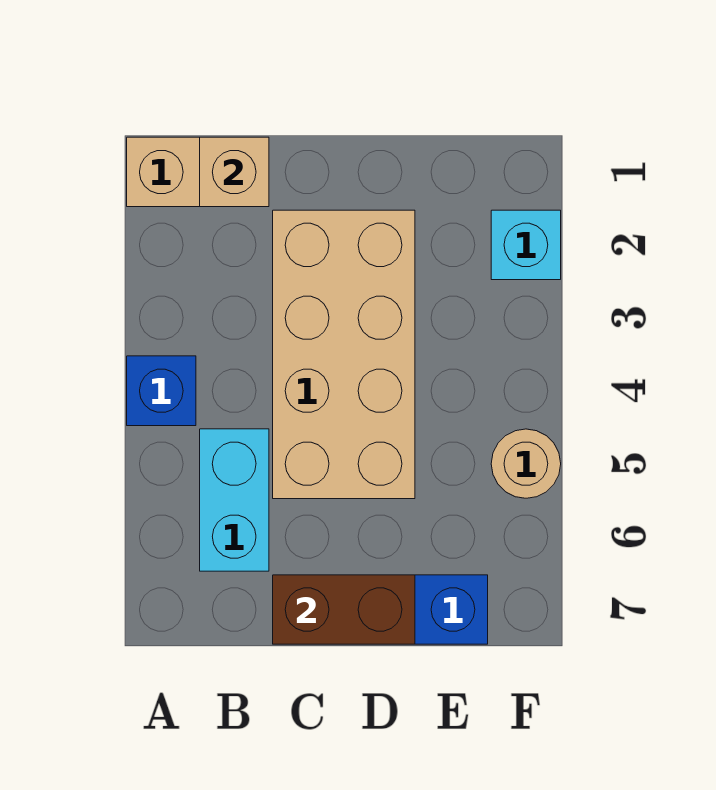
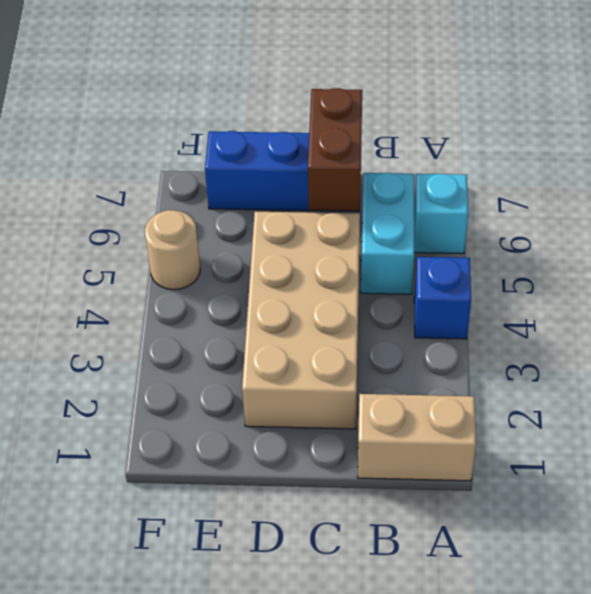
tan 1x1 brick [200,137,269,207] -> none
brown 1x2 brick [273,575,415,644] -> brown 1x2 brick turned to [308,88,362,211]
cyan 1x1 brick [491,210,561,280] -> cyan 1x1 brick moved to [414,174,468,254]

